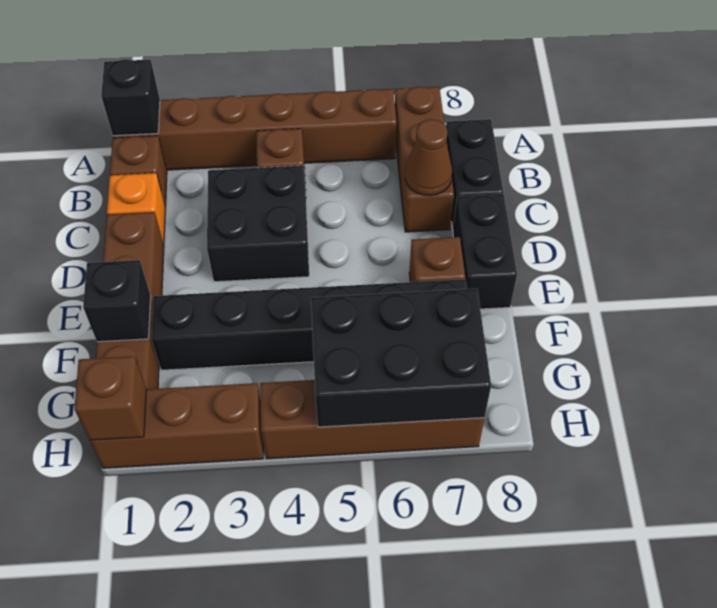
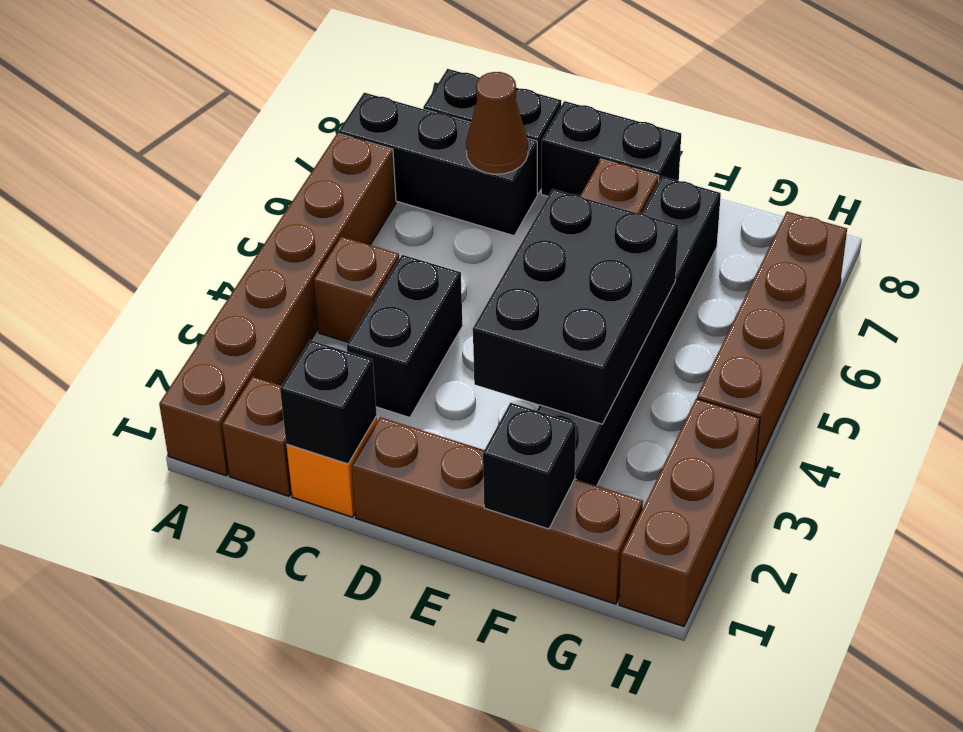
black 1x1 brick [101,59,160,136] -> black 1x1 brick moved to [280,340,377,464]
brown 1x3 brick [395,87,454,232] -> black 1x3 brick [339,93,537,236]
black 2x2 brick [207,166,309,282] -> black 1x2 brick [347,255,463,417]
black 2x3 brick [311,289,491,427] -> black 2x3 brick moved to [473,189,679,424]
brown 1x1 brick [74,356,146,440] -> none

